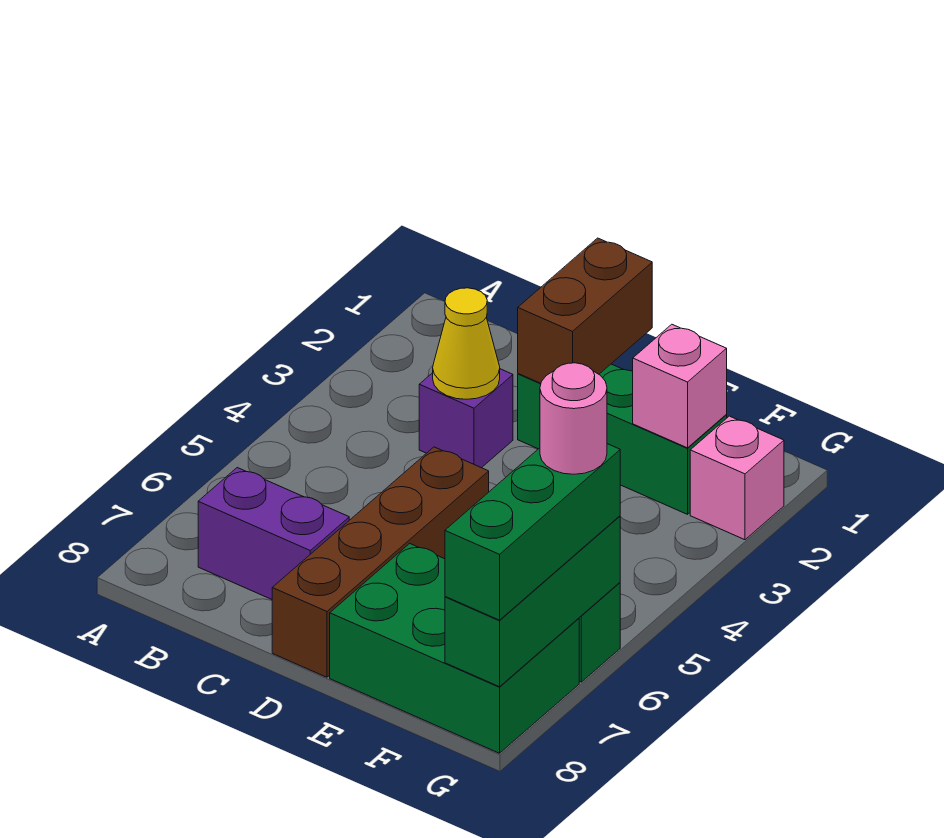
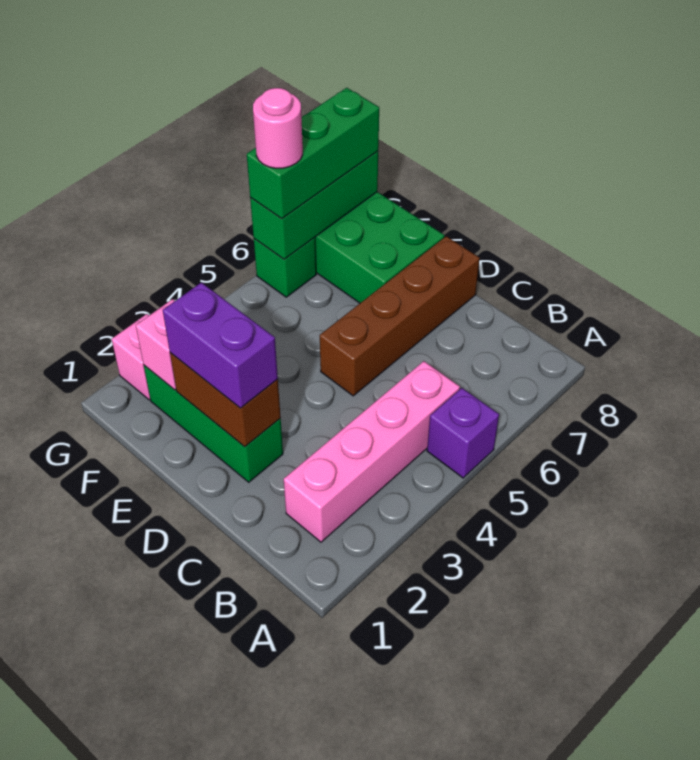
none -> pink 1x4 brick [284,361,460,542]
purple 1x2 brick [198,468,349,599] -> purple 1x2 brick moved to [163,282,278,408]
purple 1x1 brick [419,369,513,468] -> purple 1x1 brick moved to [427,388,499,478]
yellow 1x1 cone [433,288,500,399] -> none
brown 1x2 brick [518,238,652,383] -> brown 1x2 brick turned to [170,353,281,447]

